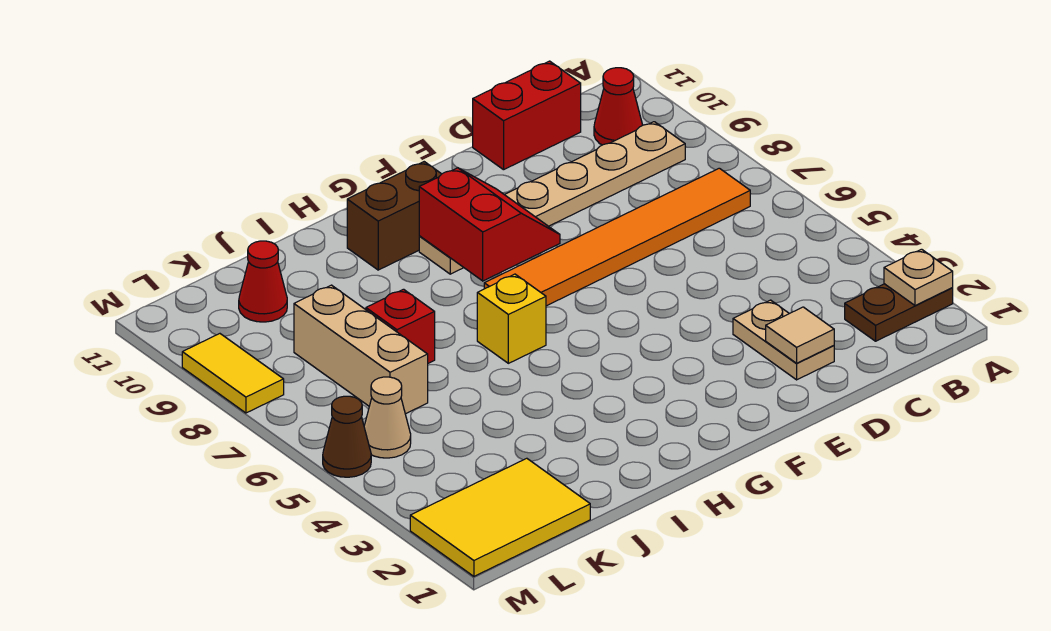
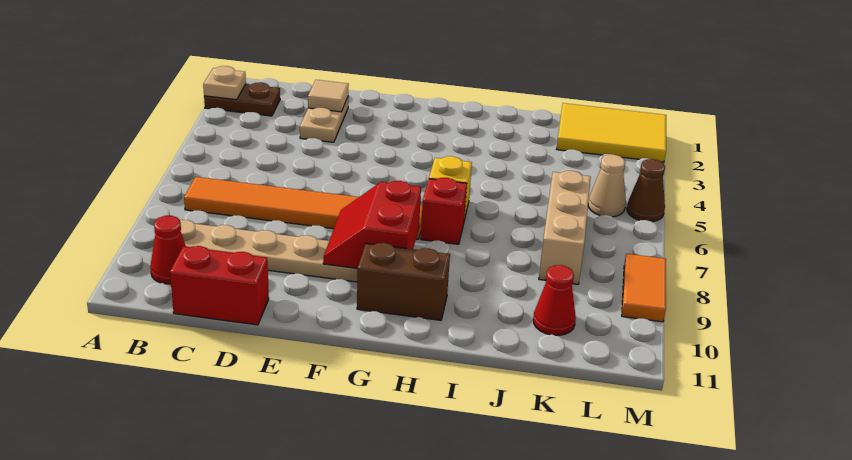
red 1x1 brick [366,289,435,363] -> red 1x1 brick moved to [421,178,467,244]
yellow 1x2 tile [182,334,284,413] -> orange 1x2 tile [622,254,666,322]

